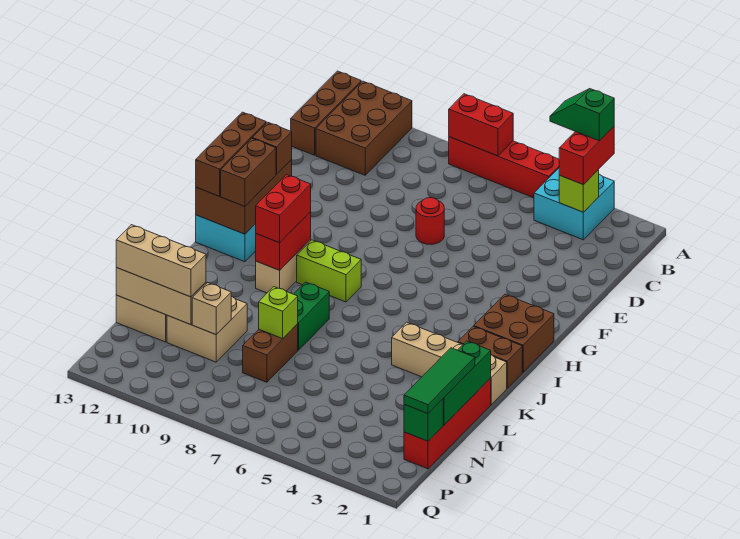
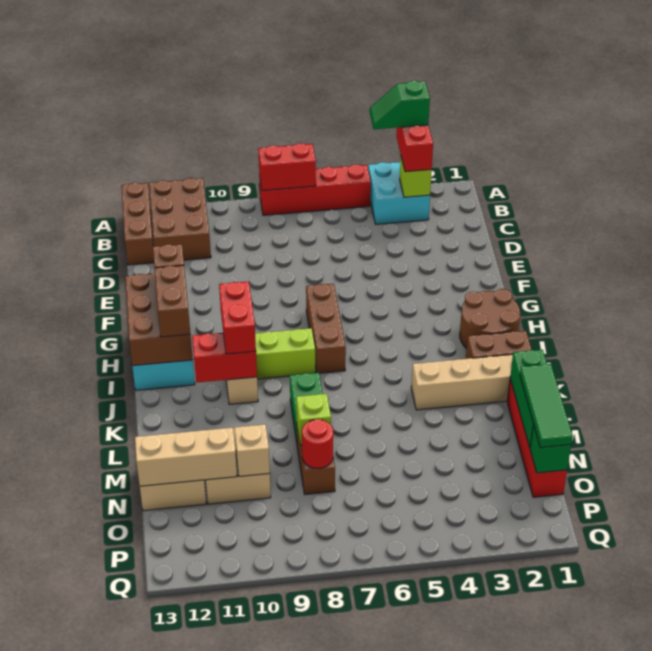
red 1x1 round brick [416,198,444,244] -> red 1x1 round brick moved to [302,419,333,469]
brown 1x3 brick [196,112,266,196] -> brown 1x3 brick moved to [306,284,346,373]
brown 2x2 brick [474,294,554,372] -> brown 2x2 round brick [460,289,520,349]
red 1x2 brick [256,212,311,270] -> red 1x2 brick turned to [192,333,257,383]
tan 1x3 brick [116,225,206,297] -> none

